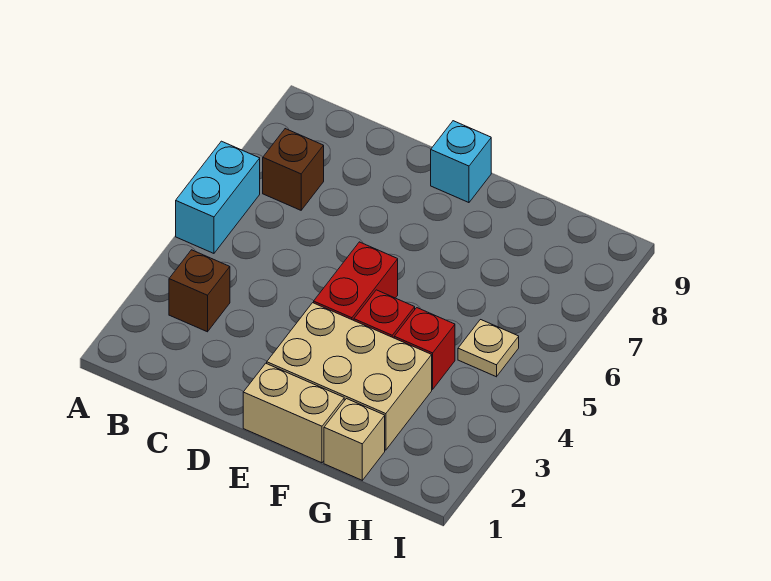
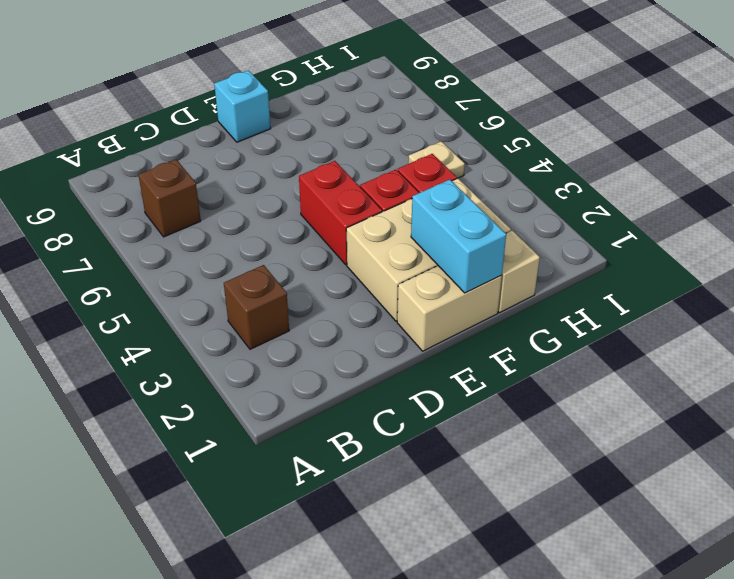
cyan 1x2 brick [176,141,260,253] -> cyan 1x2 brick moved to [411,180,506,293]

